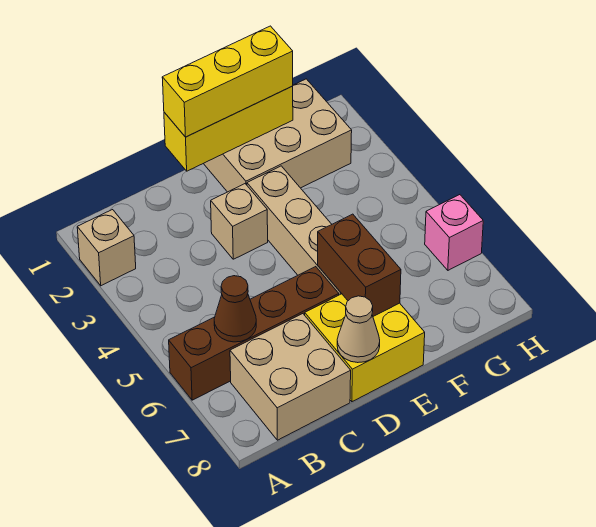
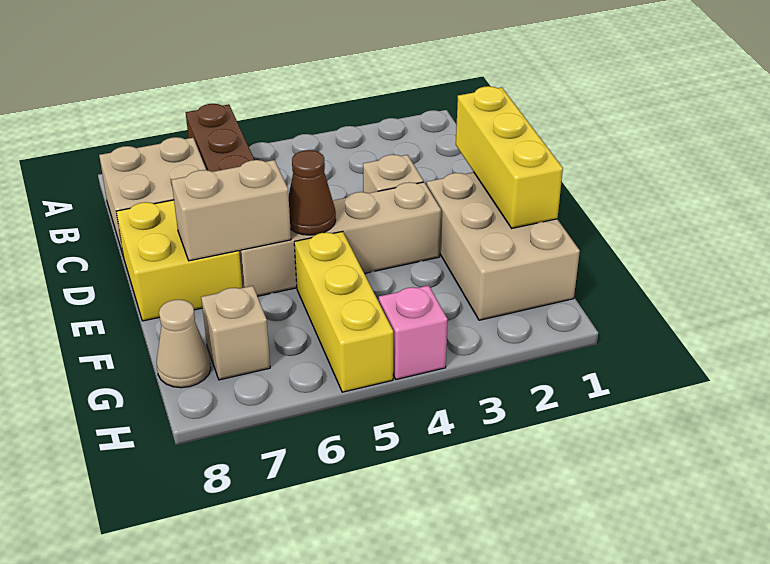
tan 1x1 brick [77,210,136,286] -> tan 1x1 brick moved to [201,286,270,380]
brown 1x1 cone [214,276,256,342] -> brown 1x1 cone moved to [289,150,336,235]
yellow 1x3 brick [162,26,293,137] -> yellow 1x3 brick moved to [294,231,393,392]
tan 1x1 cone [337,296,380,363] -> tan 1x1 cone moved to [157,300,211,388]
brown 1x2 brick [318,214,401,316] -> tan 1x2 brick [172,160,291,261]
pink 1x1 brick [425,195,483,270] -> pink 1x1 brick moved to [379,285,448,379]

